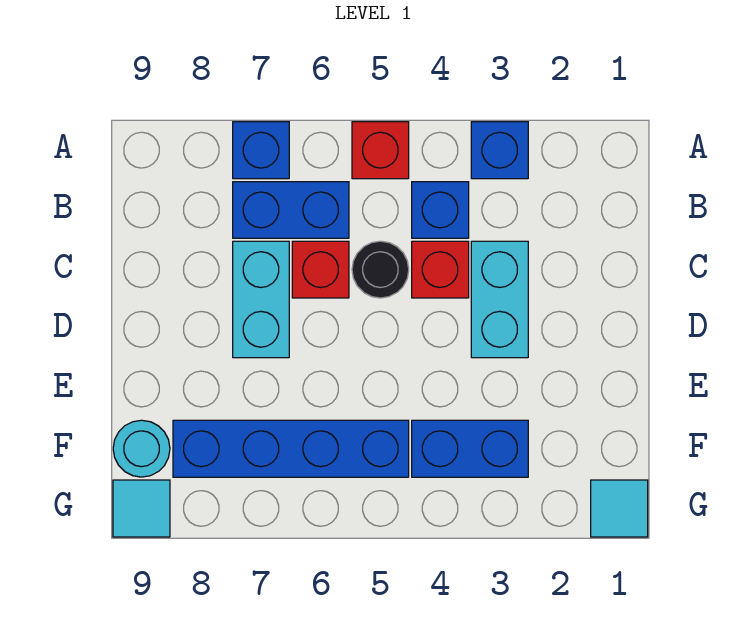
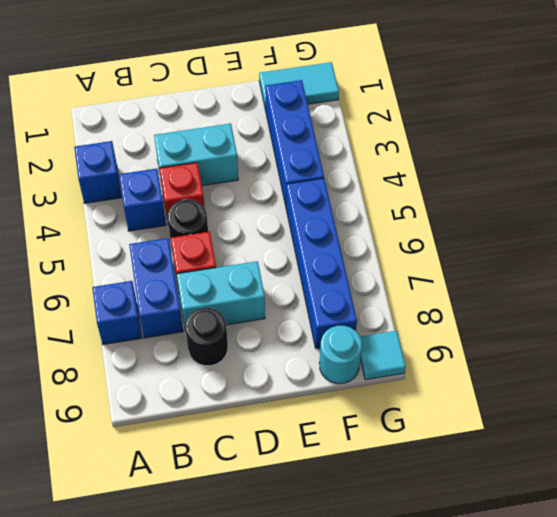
red 1x1 brick [352,122,409,179] -> none
none -> black 1x1 round brick [186,308,228,366]
blue 1x2 brick [412,420,528,477] -> blue 1x3 brick [265,80,324,206]
cyan 1x1 tile [591,480,648,537] -> cyan 1x2 tile [259,62,339,110]

